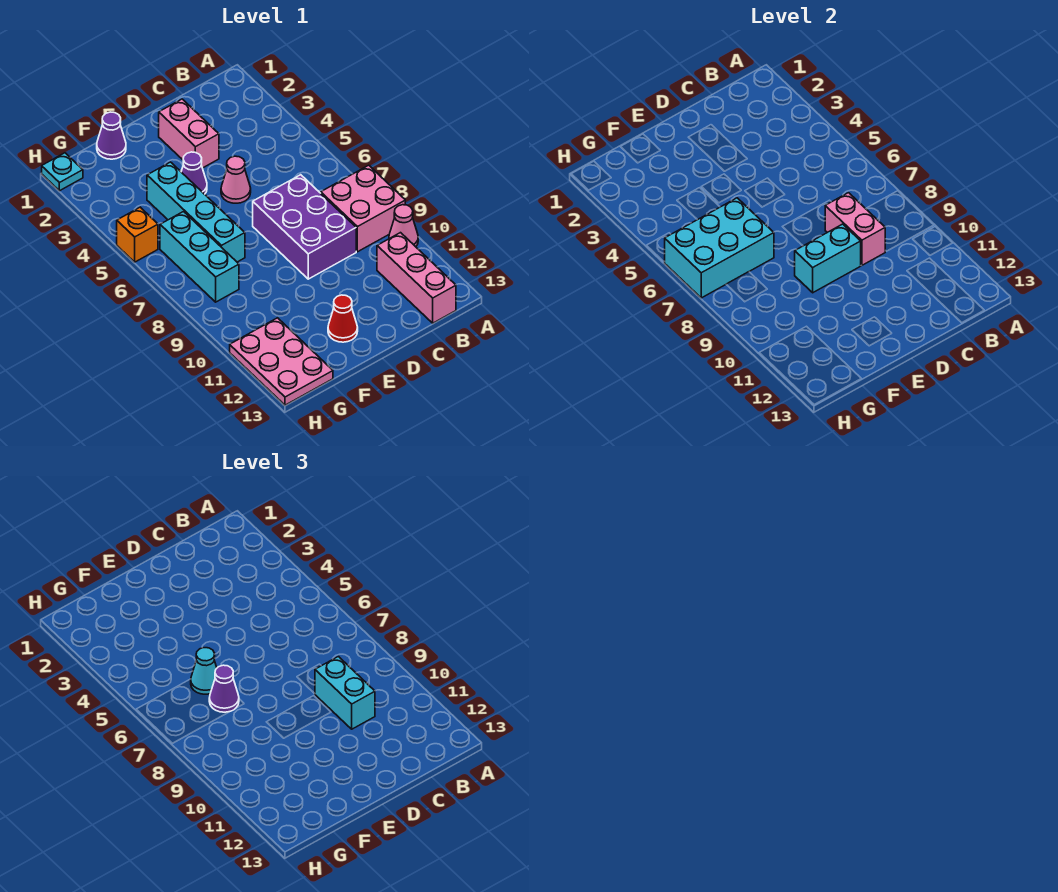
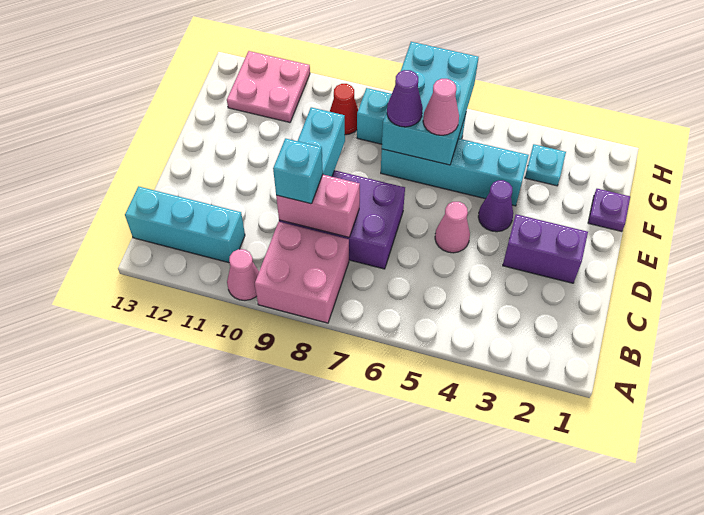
pink 1x3 brick [377,233,456,323] -> cyan 1x3 brick [125,186,245,263]
cyan 1x2 brick [315,656,375,729] -> cyan 1x1 brick [273,138,323,204]
pink 1x2 brick [159,99,219,168] -> purple 1x2 brick [503,214,588,283]
red 1x1 cone [328,295,358,342] -> red 1x1 cone moved to [330,84,358,135]
purple 1x1 cone [97,112,126,159] -> purple 1x1 plate [588,189,630,232]
cyan 1x1 cone [191,648,217,694] -> pink 1x1 cone [423,79,459,135]
pink 2x3 plate [230,318,333,405] -> pink 2x2 plate [227,51,310,122]
cyan 1x1 plate [42,153,83,191] -> cyan 1x1 plate moved to [525,144,566,186]
orange 1x1 brick [117,207,158,262] -> none

